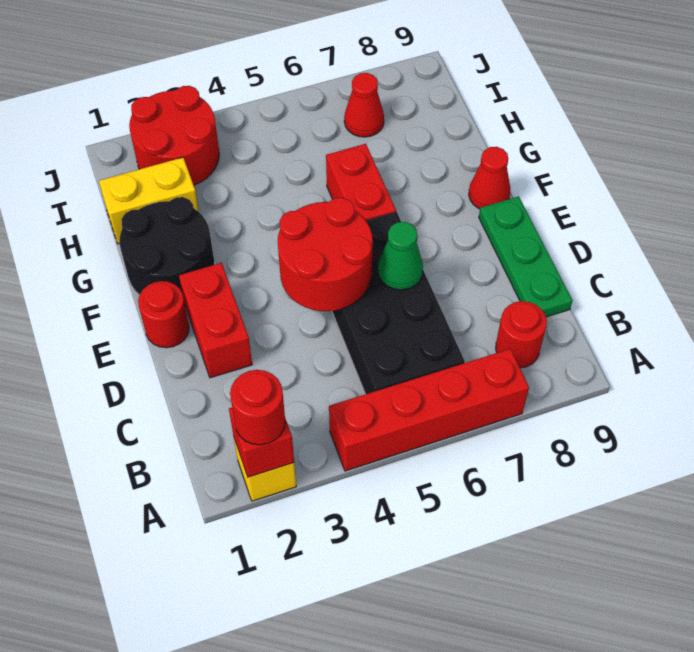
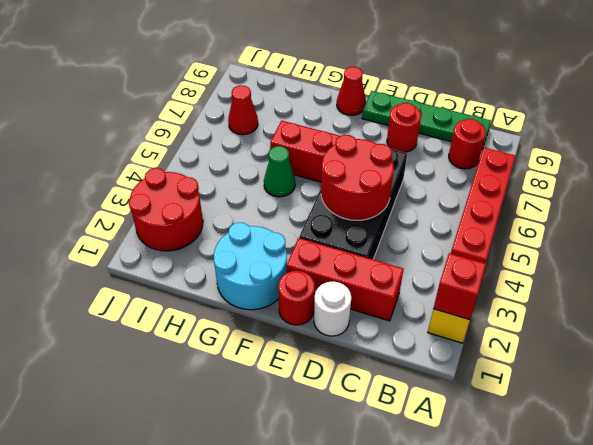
red 1x1 round brick [230,370,285,445] -> red 1x1 round brick moved to [387,103,421,152]
black 2x4 brick [332,212,465,394] -> black 2x4 brick turned to [299,149,407,259]
green 1x3 plate [479,196,572,317] -> green 1x4 plate [362,91,491,149]
none -> white 1x1 round brick [314,281,351,336]
red 1x2 brick [179,263,252,378] -> red 1x3 brick [286,238,403,321]
green 1x1 cone [378,222,423,290] -> green 1x1 cone moved to [264,146,295,197]
black 2x2 round brick [120,197,215,295] -> cyan 2x2 round brick [214,222,287,310]
yellow 1x2 brick [99,157,199,244] -> none

